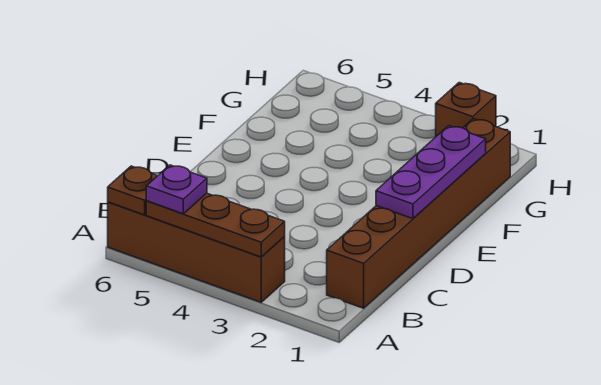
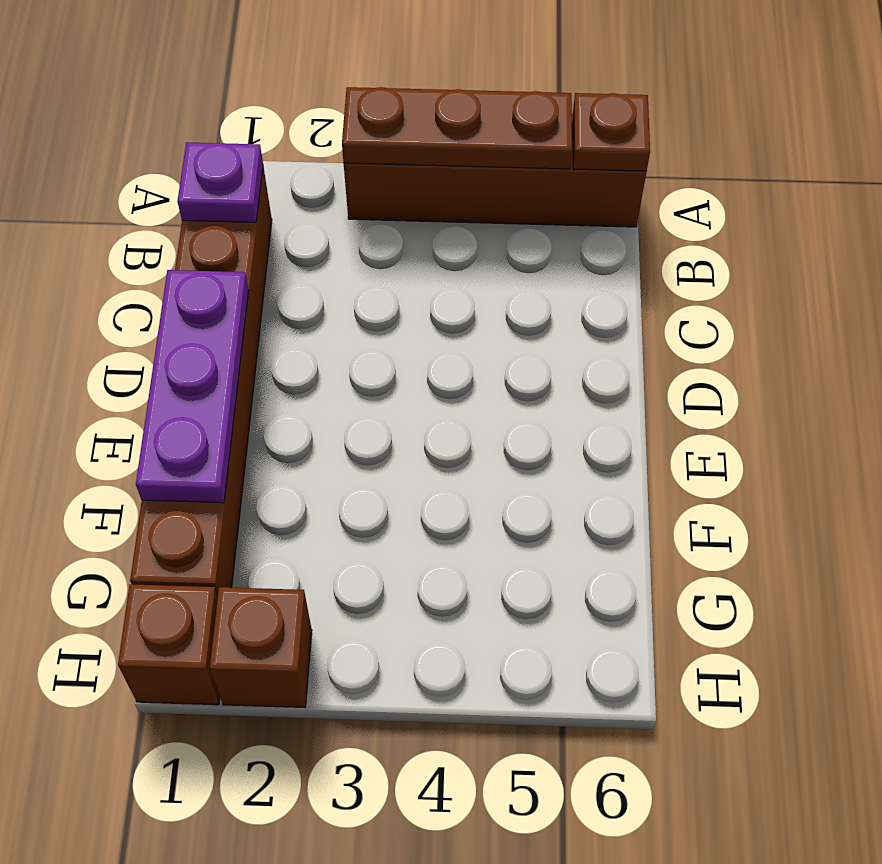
purple 1x1 plate [146,165,207,214] -> purple 1x1 plate moved to [177,142,263,222]
none -> brown 1x1 brick [118,584,220,705]

